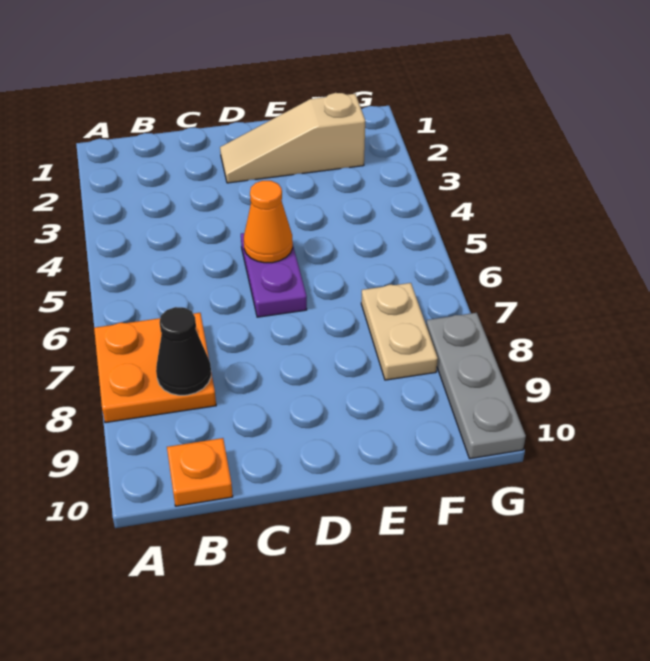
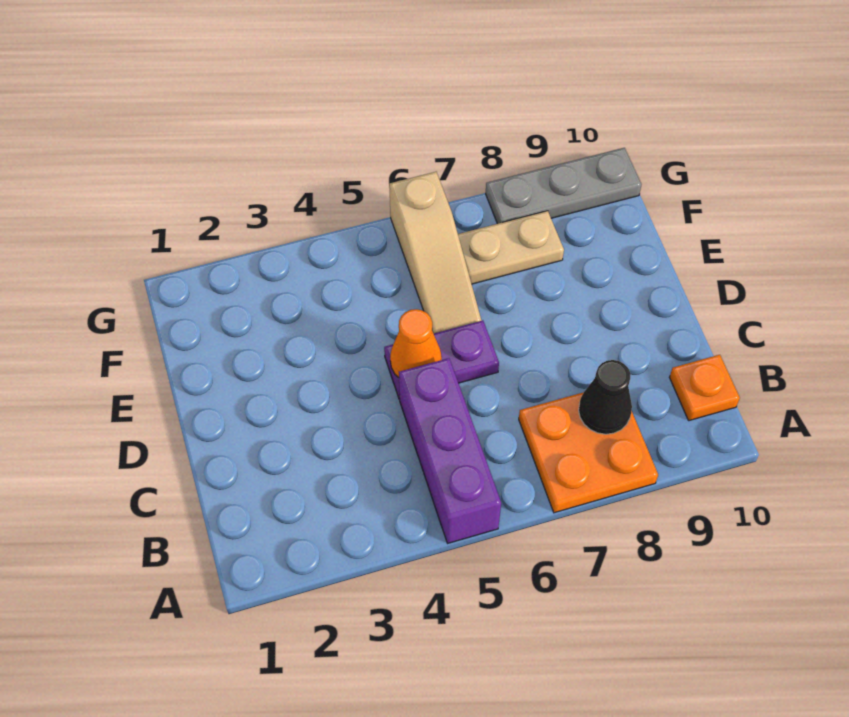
none -> purple 1x3 brick [399,358,501,543]
tan 1x3 slope [220,93,365,183] -> tan 1x3 slope moved to [389,172,482,333]

